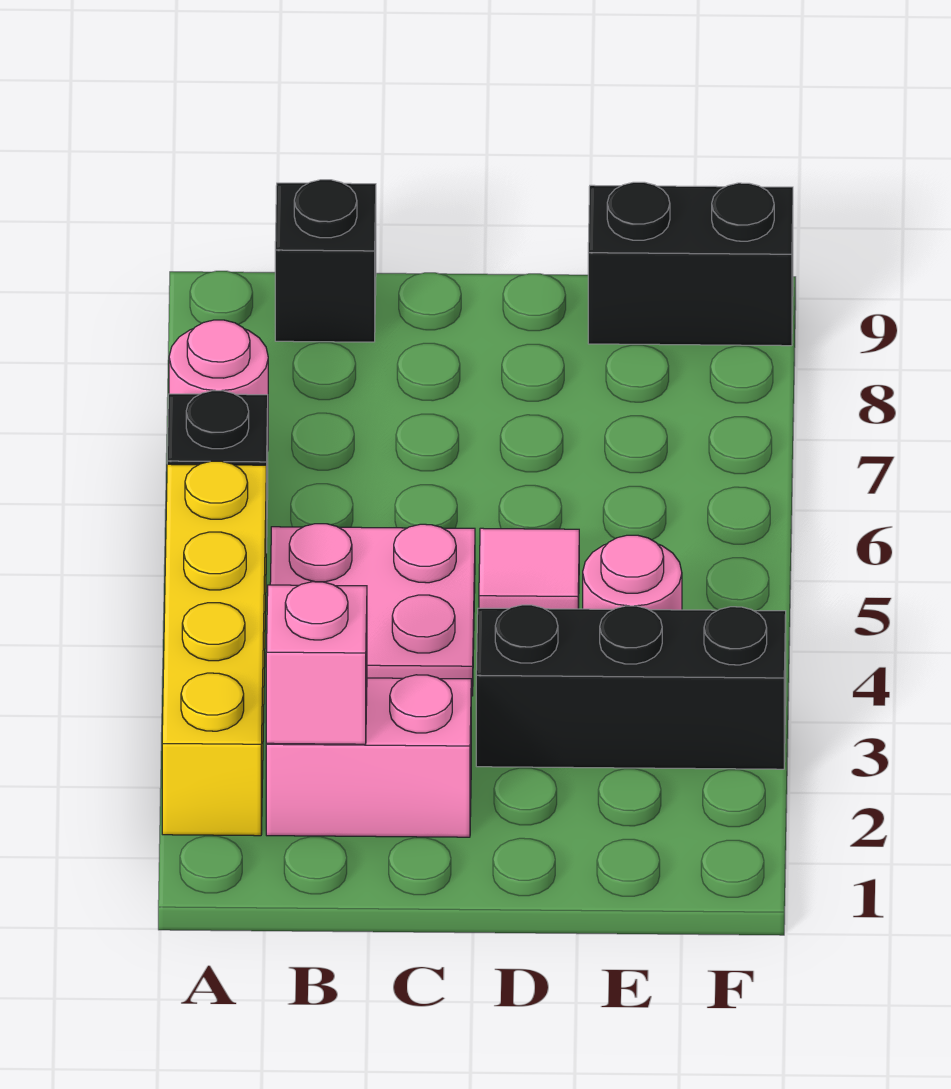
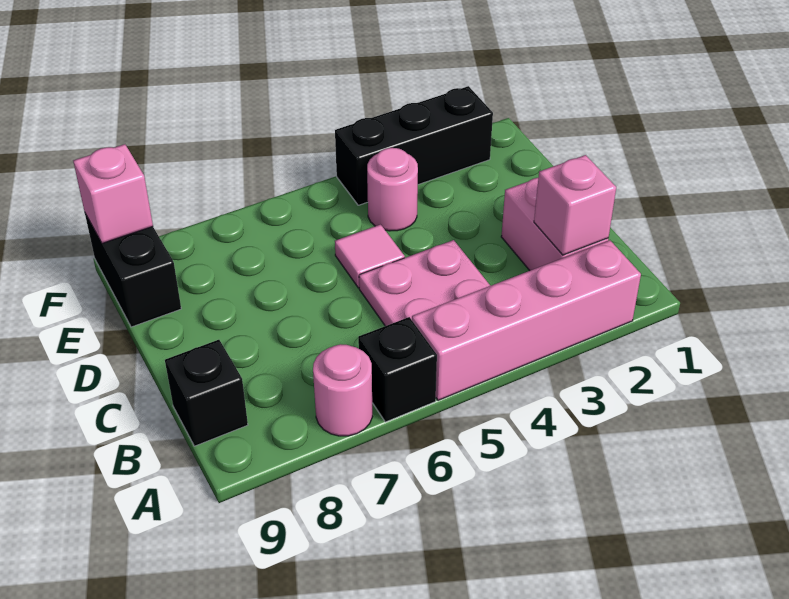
yellow 1x4 brick [162,461,266,836] -> pink 1x4 brick [412,240,641,400]
black 1x3 brick [476,605,786,769] -> black 1x3 brick turned to [335,86,493,205]
none -> pink 1x1 brick [73,144,153,243]

